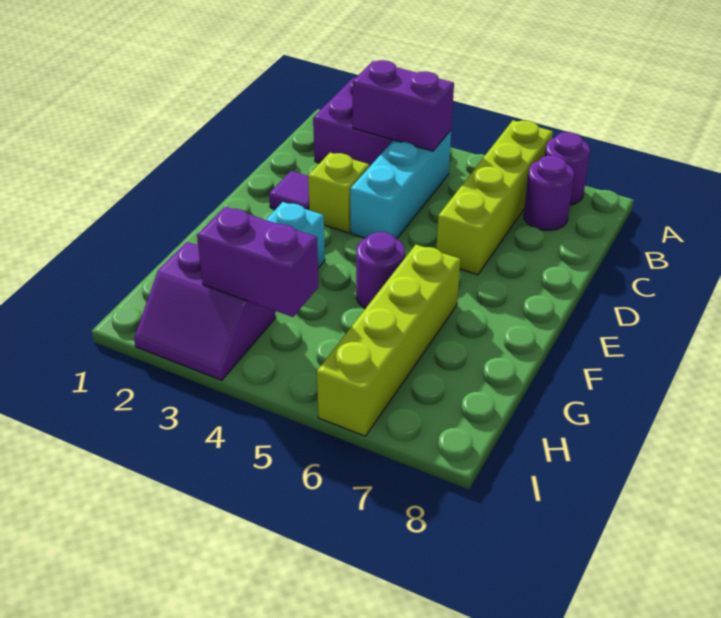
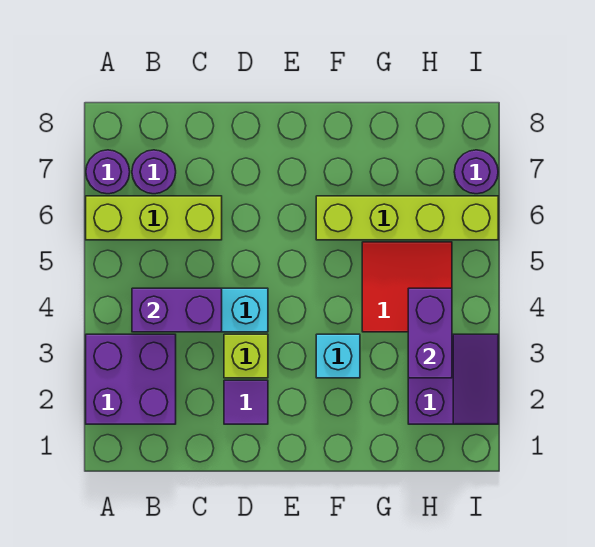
lime 1x4 brick [436,120,553,275] -> lime 1x3 brick [86,196,222,240]
purple 1x2 brick [353,60,454,151] -> purple 1x2 brick turned to [132,288,222,332]
purple 1x1 round brick [356,232,405,309] -> purple 1x1 round brick moved to [454,150,498,194]
none -> red 2x2 tile [362,242,452,332]

